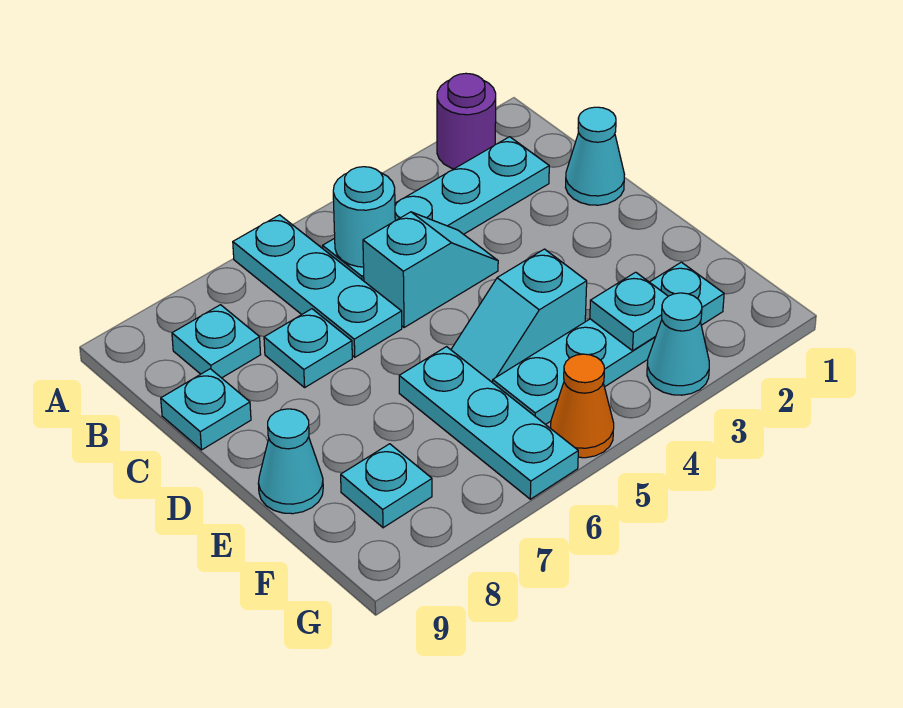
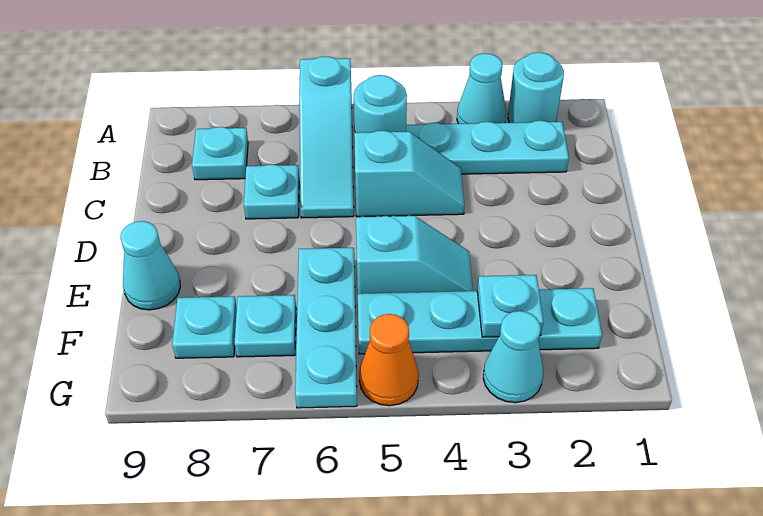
purple 1x1 round brick [437,73,496,169] -> cyan 1x1 round brick [508,52,564,123]
cyan 1x3 plate [233,215,402,357] -> cyan 1x3 slope [299,56,354,218]
cyan 1x1 cone [566,107,625,205] -> cyan 1x1 cone moved to [457,53,506,124]
cyan 1x1 plate [161,369,251,450] -> cyan 1x1 plate moved to [235,295,296,357]
cyan 1x2 slope [451,249,587,383] -> cyan 1x2 slope turned to [356,216,473,294]

